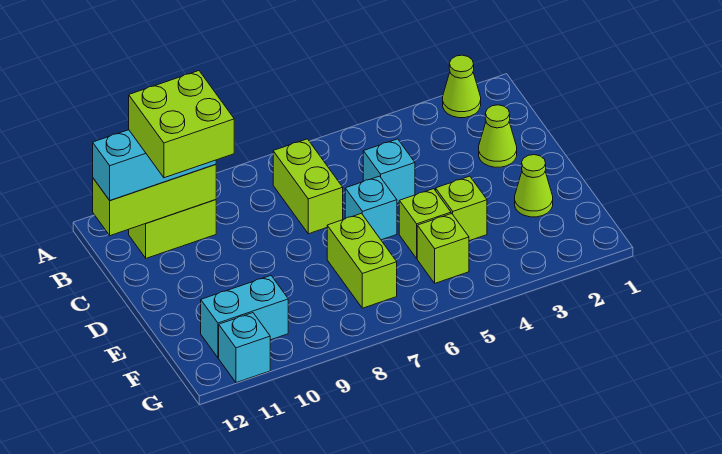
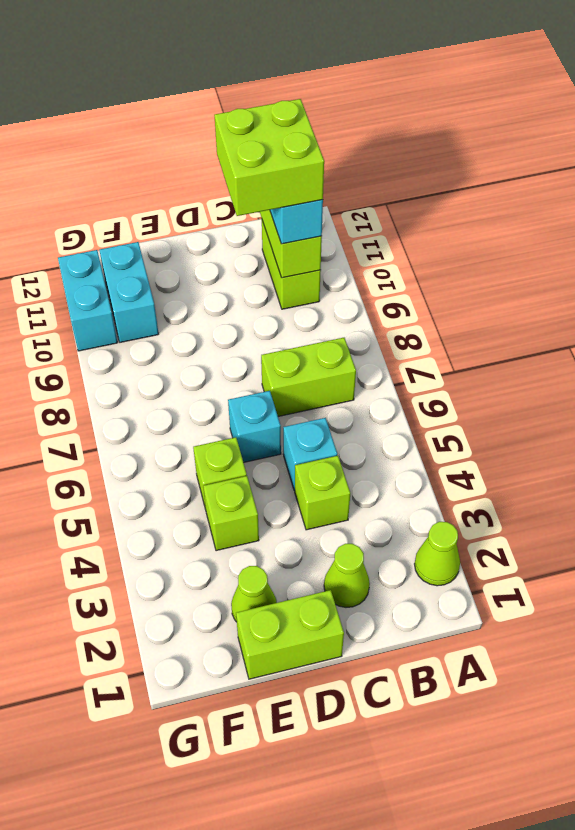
lime 1x2 brick [327,213,397,308] -> lime 1x2 brick moved to [236,590,344,679]
lime 1x1 brick [417,214,469,283] -> lime 1x1 brick moved to [295,456,350,530]
cyan 1x1 brick [219,313,270,383] -> cyan 1x2 brick [58,250,117,351]

